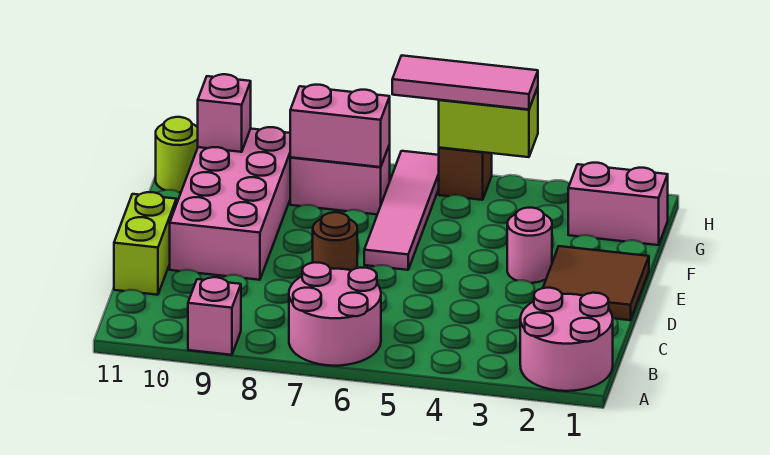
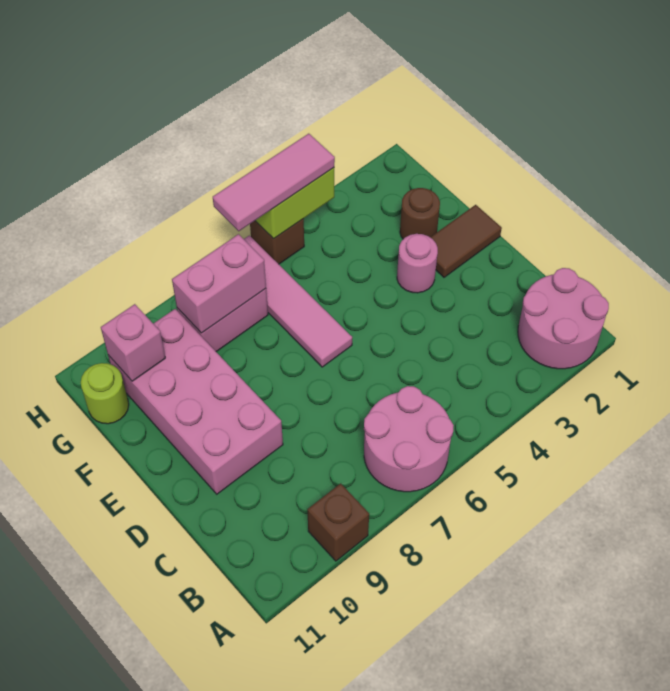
pink 1x1 brick [188,277,241,355] -> brown 1x1 brick [307,483,369,561]
lime 1x2 brick [114,192,176,295] -> none
brown 2x2 tile [543,246,649,320] -> brown 1x2 tile [430,205,502,277]
brown 1x1 round brick [313,212,357,270] -> brown 1x1 round brick moved to [400,188,440,239]
pink 1x2 brick [568,163,668,245] -> none

